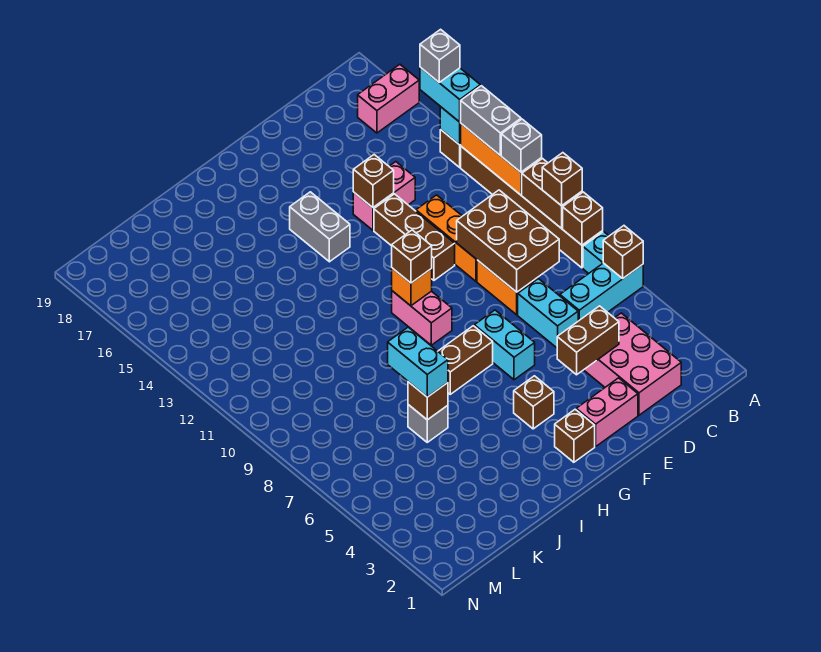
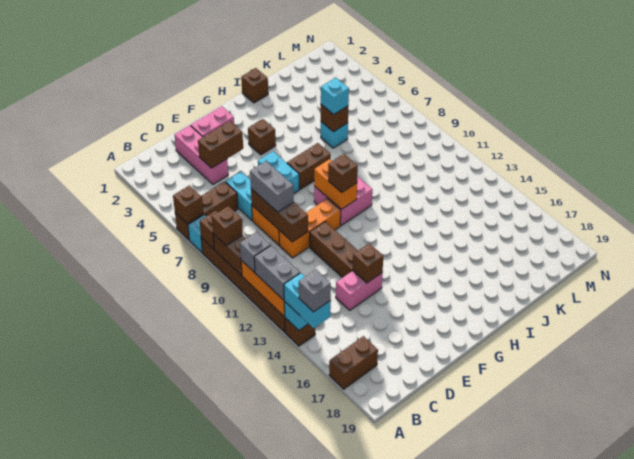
cyan 1x3 brick [560,263,643,321] -> brown 1x3 brick [175,182,238,240]
pink 1x2 brick [358,64,419,133] -> brown 1x2 brick [329,336,378,389]
pink 2x3 brick [584,313,681,415] -> pink 1x3 brick [174,125,228,184]
brown 2x3 brick [457,190,559,292] -> brown 1x3 brick [251,189,308,242]
orange 1x3 brick [416,195,477,281] -> orange 1x3 brick turned to [279,199,341,258]
brown 1x1 brick [555,409,595,462] -> brown 1x1 brick moved to [241,68,268,103]
pink 1x2 brick [392,291,452,345] -> pink 2x2 brick [314,176,372,226]
orange 1x1 brick [392,268,432,306] -> orange 1x2 brick [314,159,357,209]
grey 1x2 brick [290,192,350,262] -> grey 1x2 brick moved to [250,161,294,212]
grey 1x1 brick [408,405,448,442] -> cyan 1x1 brick [321,122,348,148]
cyan 1x2 brick [388,327,448,397] -> cyan 1x1 brick [321,78,349,115]

